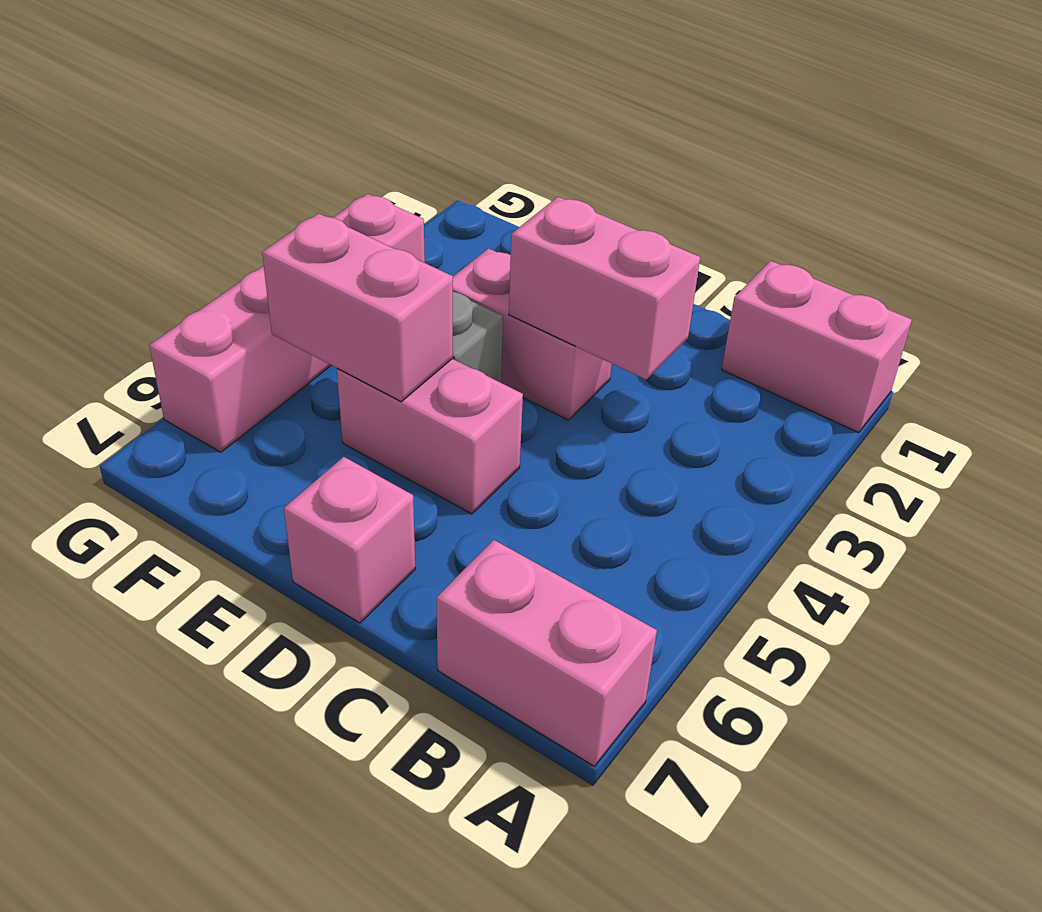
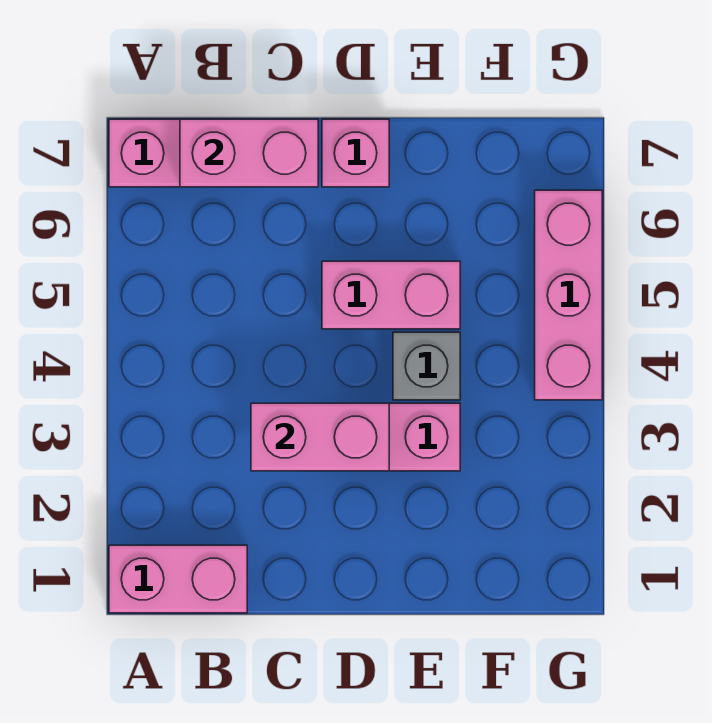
pink 1x2 brick [262,213,453,402] -> pink 1x2 brick moved to [180,119,318,187]
pink 1x4 brick [149,194,425,452] -> pink 1x3 brick [535,190,602,400]

